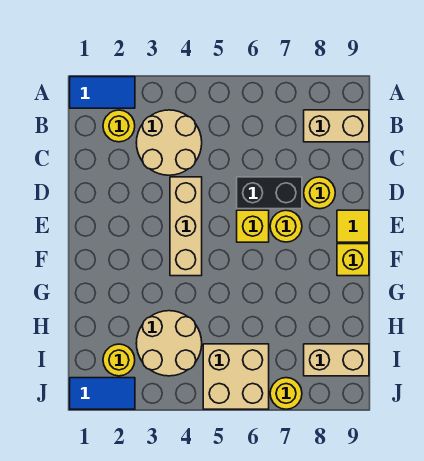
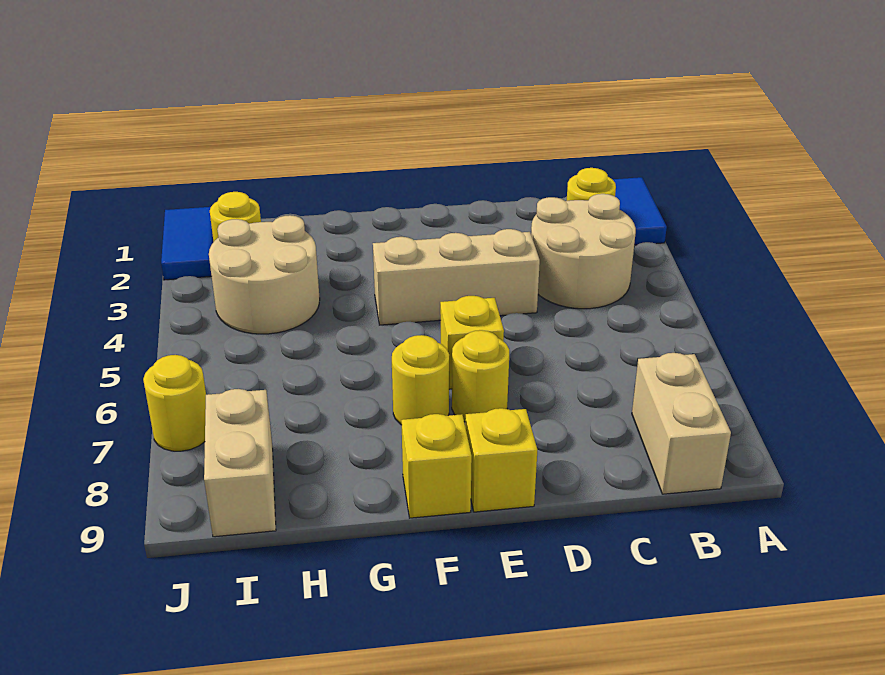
black 1x2 brick [237,177,302,209] -> none
yellow 1x1 round brick [304,177,335,209] -> yellow 1x1 round brick moved to [392,335,449,425]
yellow 1x1 tile [337,210,369,242] -> yellow 1x1 brick [465,408,537,512]
tan 2x2 brick [203,344,269,409] -> none

